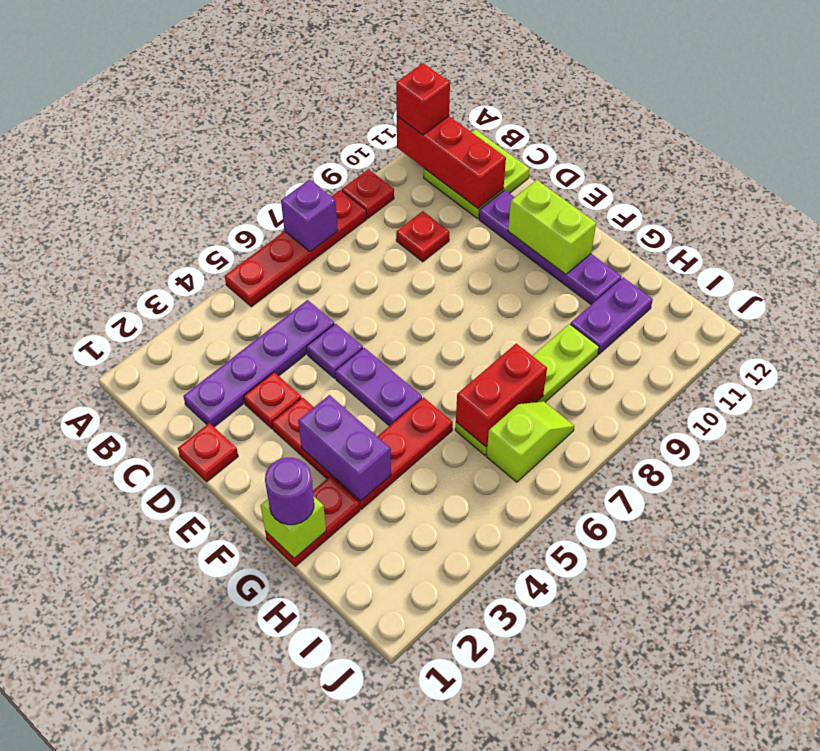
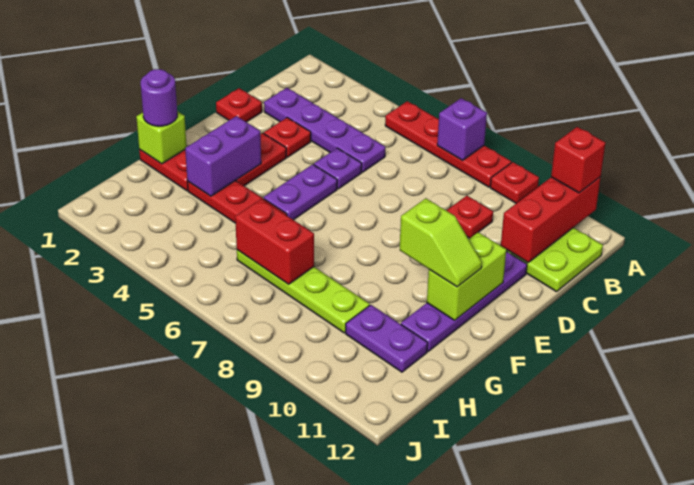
lime 1x2 slope [487,401,574,482] -> lime 1x2 slope moved to [400,198,482,287]

